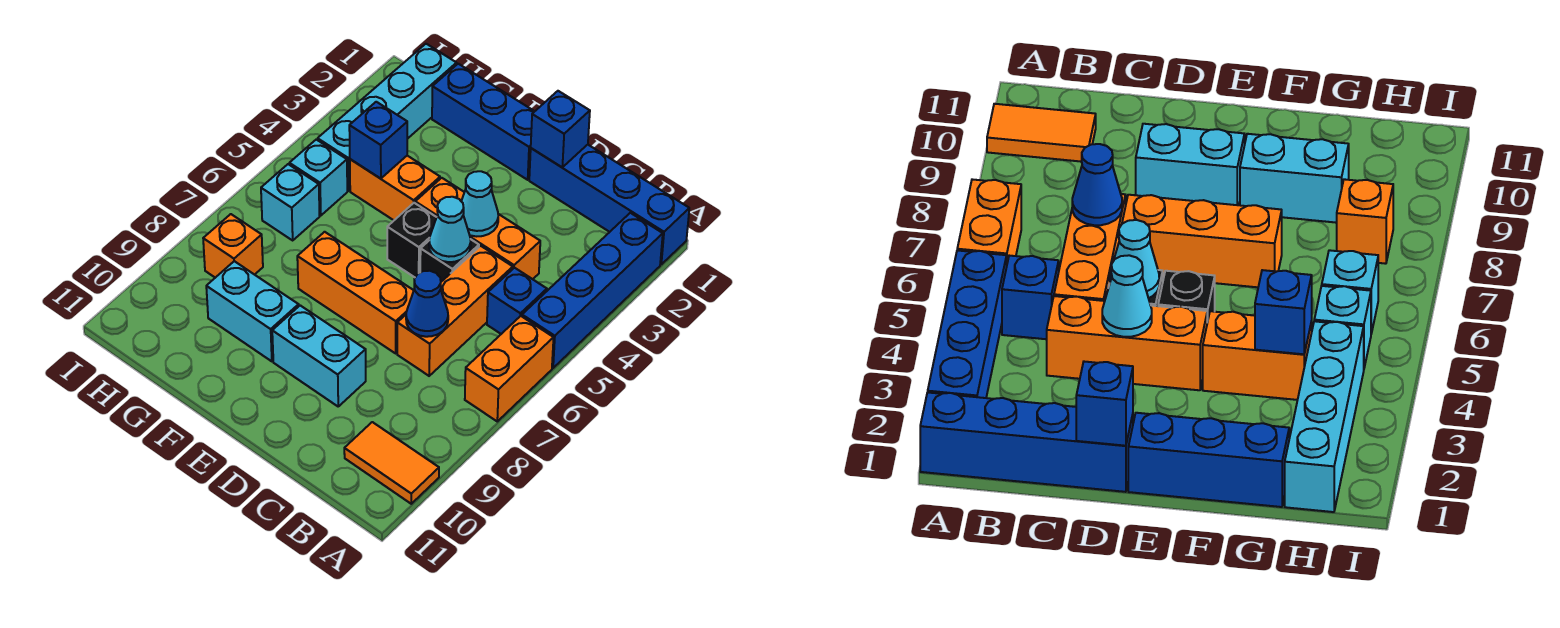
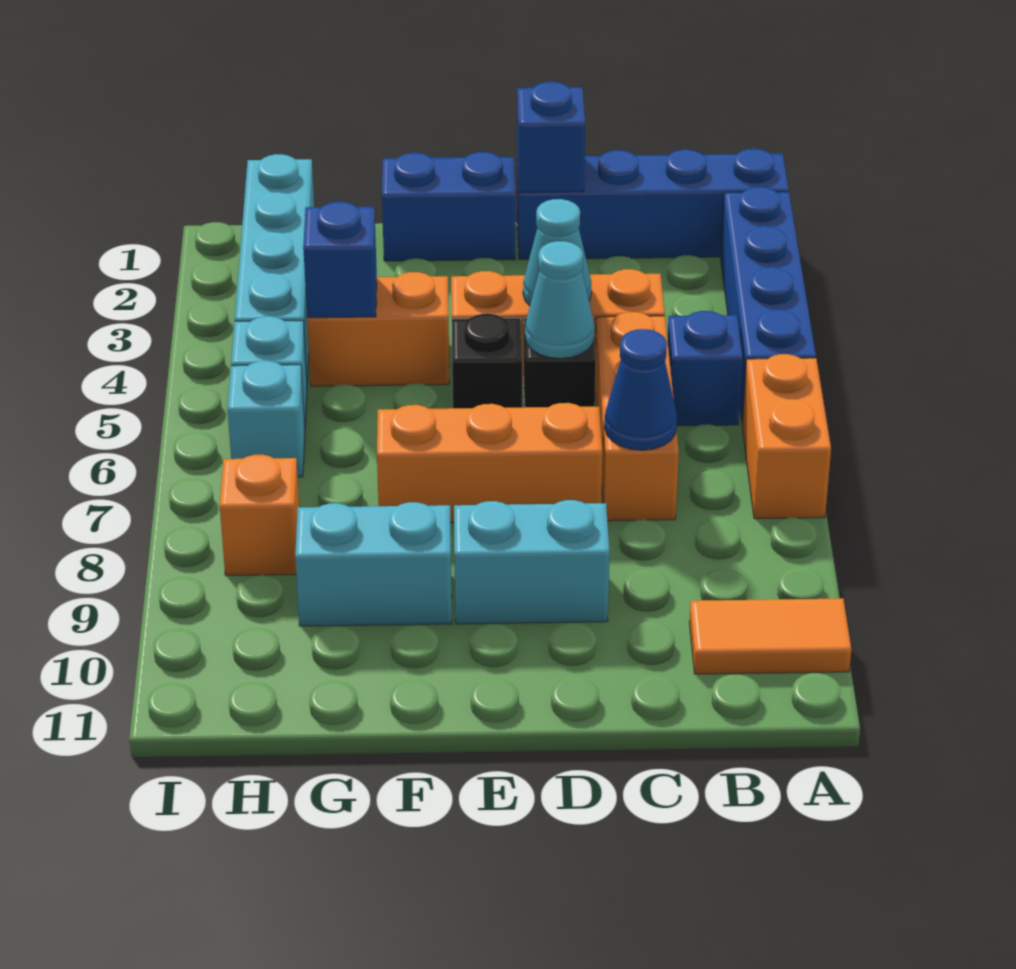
blue 1x3 brick [432,64,535,180] -> blue 1x2 brick [382,152,516,261]

